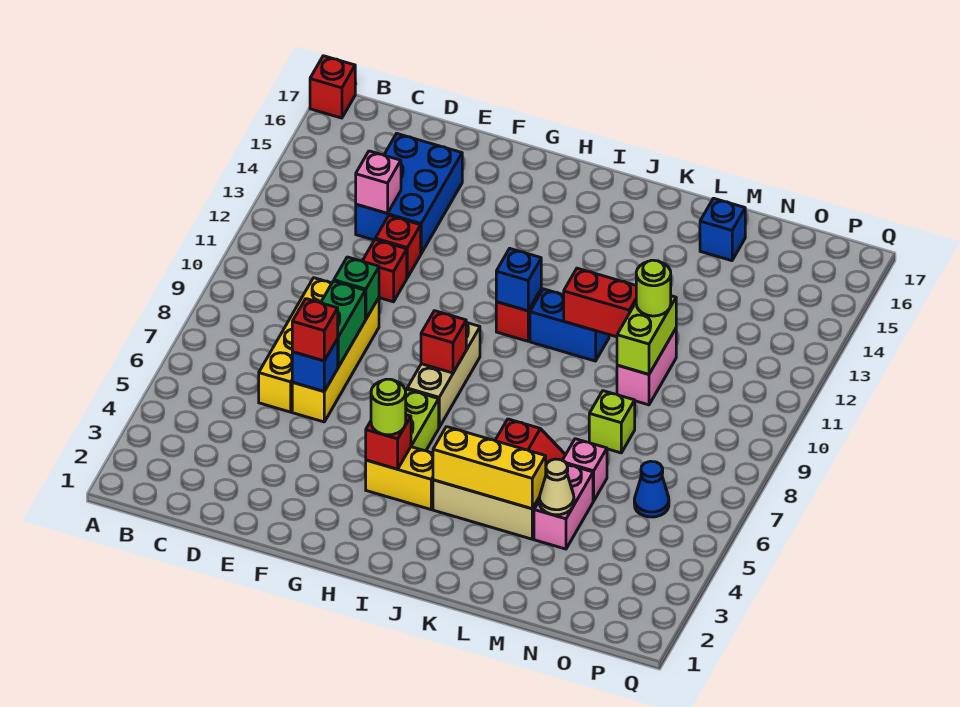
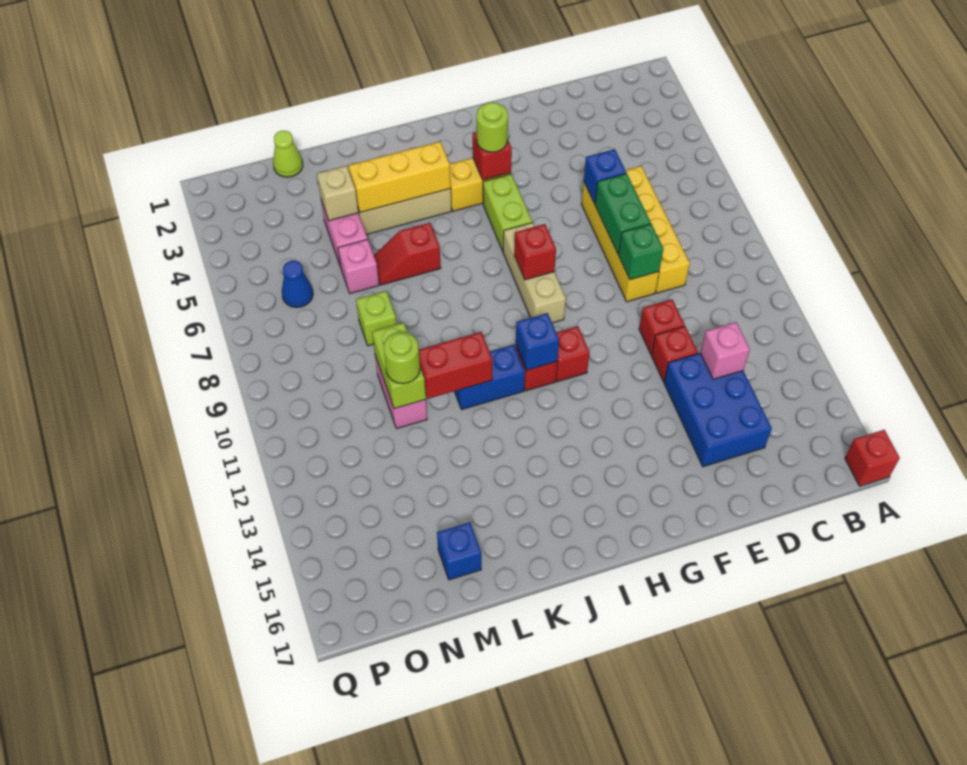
red 1x1 brick [292,299,338,361] -> red 1x1 brick moved to [556,326,590,382]
tan 1x1 cone [539,459,574,515] -> tan 1x1 brick [317,166,358,221]
none -> lime 1x1 cone [273,131,303,177]

